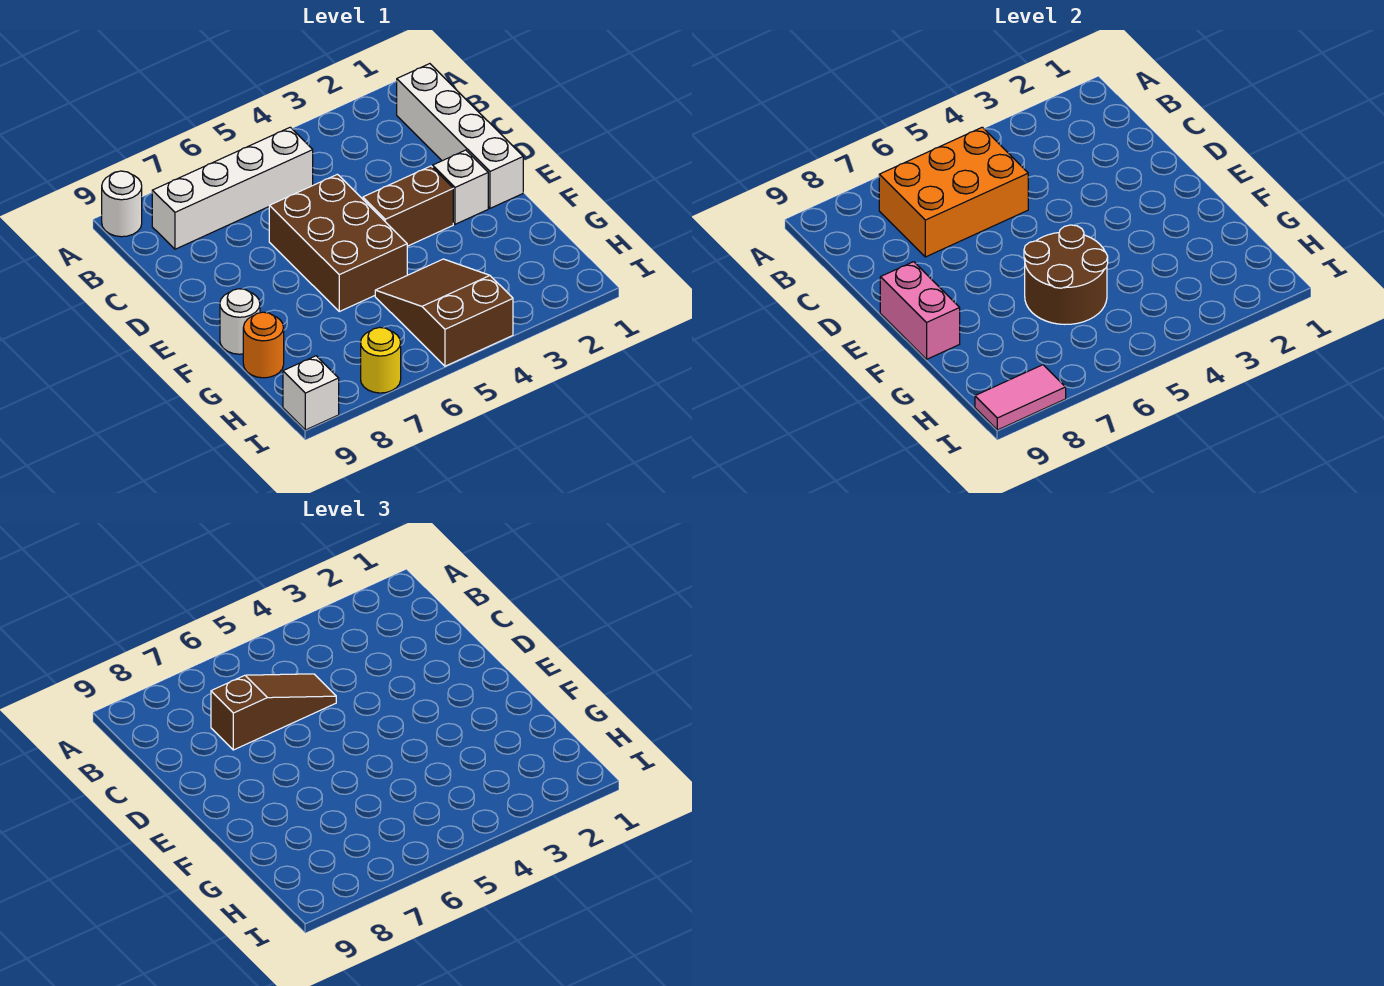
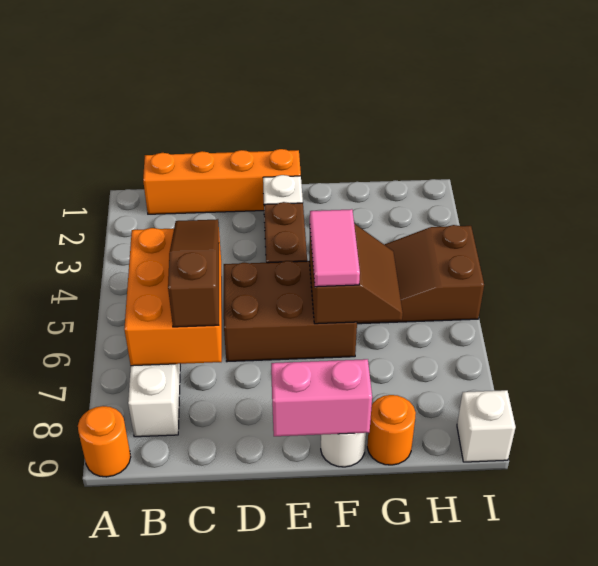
white 1x1 round brick [102,171,142,237] -> orange 1x1 round brick [78,406,131,477]
white 1x4 brick [397,64,523,208] -> orange 1x4 brick [143,149,301,214]
brown 2x2 round brick [1024,225,1108,324] -> brown 2x2 slope [309,224,403,324]
yellow 1x1 round brick [361,327,401,393] -> none
pink 1x2 tile [975,365,1066,430] -> pink 1x2 tile moved to [310,209,360,287]

